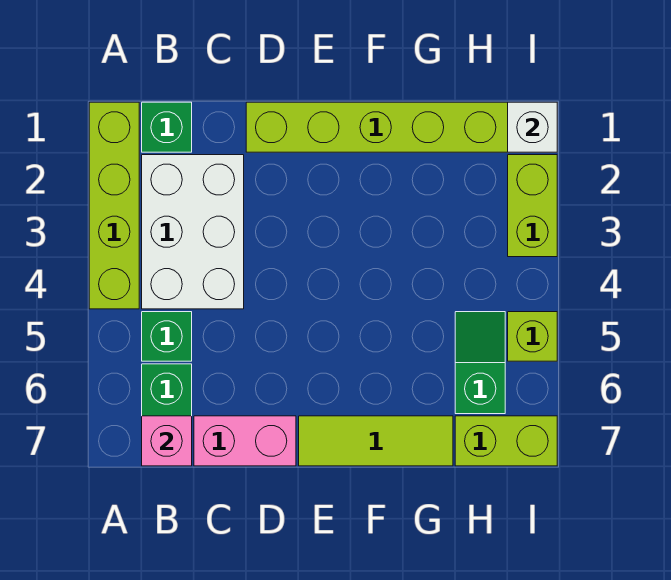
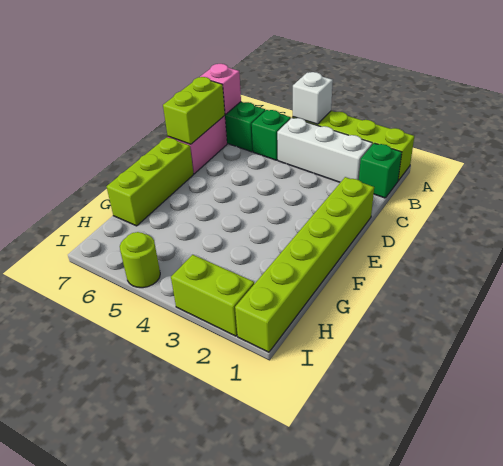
white 2x3 brick [142,155,244,309] -> white 1x3 brick [277,118,372,182]
lime 1x3 tile [299,416,453,466] -> lime 1x3 brick [107,137,194,226]
green 1x2 slope [455,312,505,414] -> none
lime 1x2 brick [455,416,557,466] -> lime 1x2 brick moved to [163,77,225,144]
white 1x1 brick [508,102,557,152] -> white 1x1 brick moved to [293,72,333,124]
lime 1x1 brick [508,312,557,361] -> lime 1x1 round brick [120,232,160,288]

